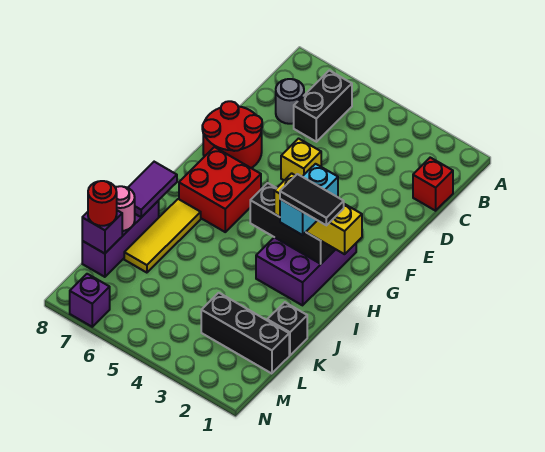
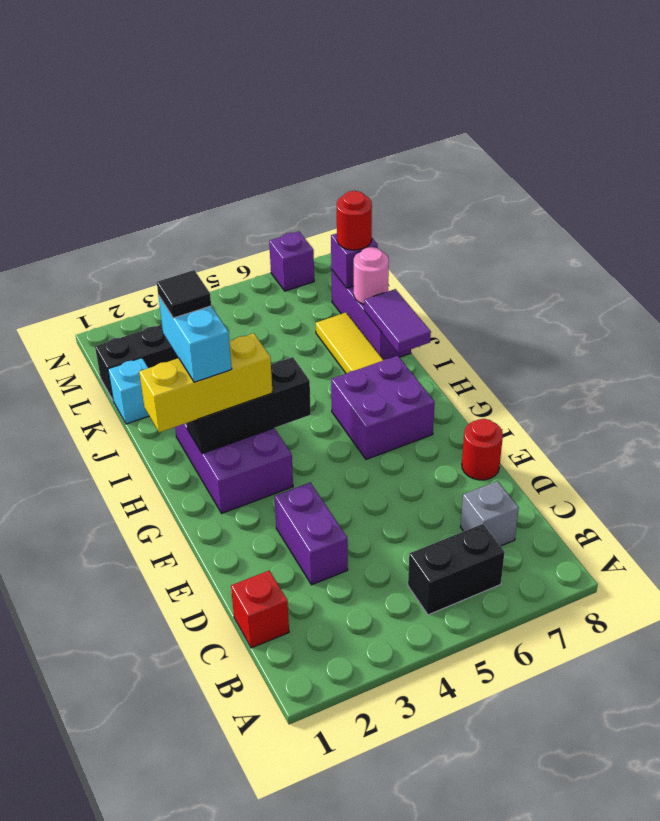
black 1x2 brick [294,70,352,142] -> black 1x2 brick turned to [408,524,505,615]
grey 1x1 round brick [276,79,304,124] -> grey 1x1 brick [461,481,519,546]
none -> purple 1x2 brick [274,482,348,585]
yellow 1x1 brick [281,139,321,180] -> none
red 2x2 round brick [202,101,262,168] -> red 1x1 round brick [462,419,503,480]
red 2x2 brick [179,147,261,232] -> purple 2x2 brick [331,356,435,459]
black 1x2 tile [280,174,344,225] -> black 1x1 tile [157,270,211,318]
black 1x1 brick [267,302,307,355] -> cyan 1x1 brick [108,358,149,424]

